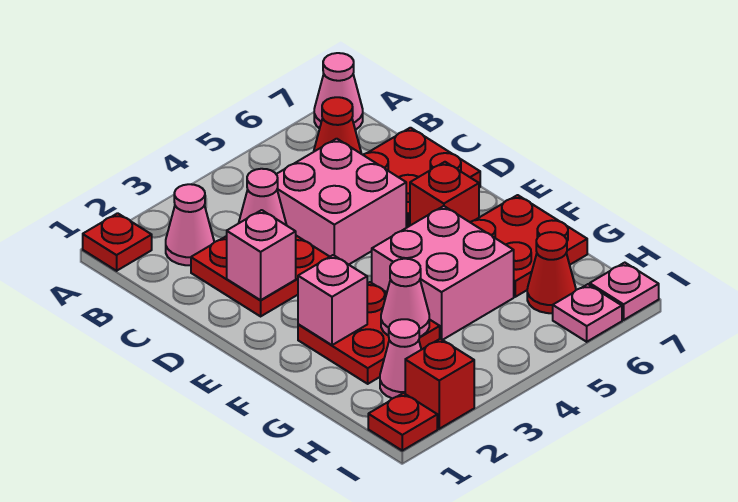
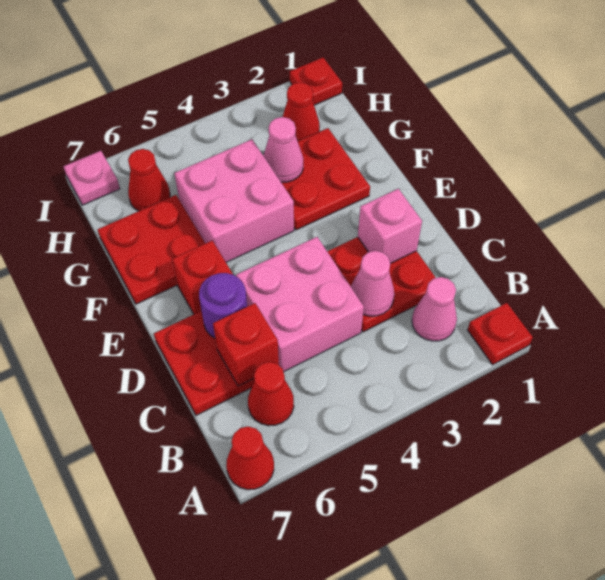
pink 1x1 cone [314,53,363,130] -> red 1x1 cone [226,426,274,490]
none -> purple 1x1 round brick [199,273,247,338]
pink 1x1 brick [298,255,367,345] -> none
pink 1x1 cone [380,319,421,398] -> red 1x1 cone [283,82,320,141]
red 1x1 brick [405,339,474,429] -> red 1x1 brick moved to [213,303,279,386]
pink 1x1 plate [553,284,622,342] -> none

